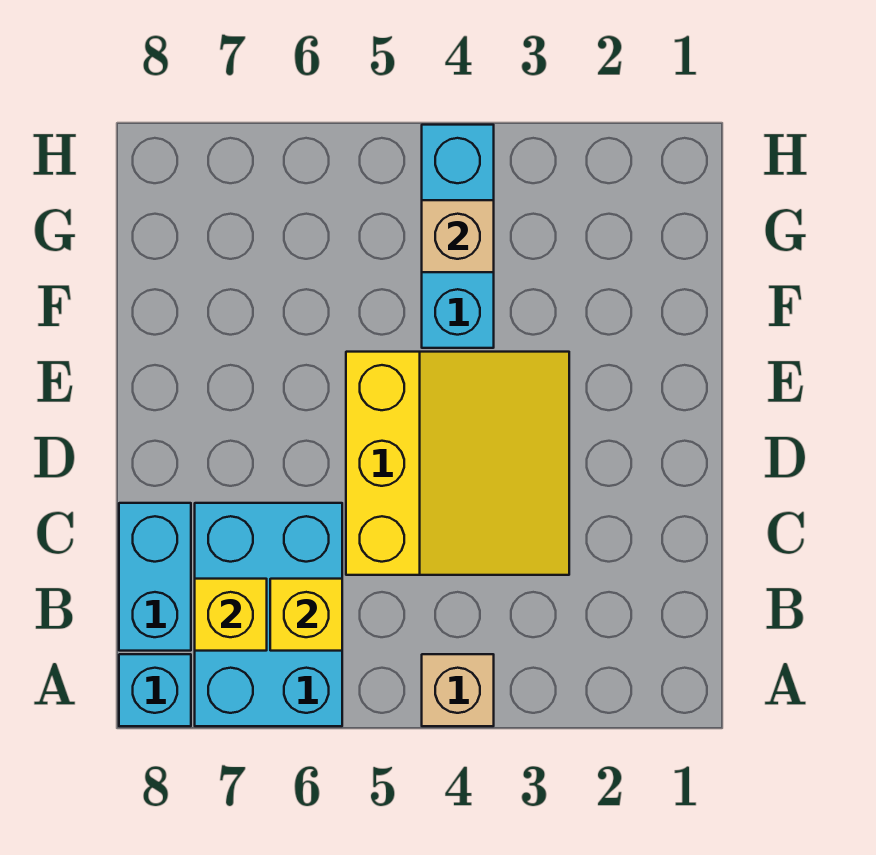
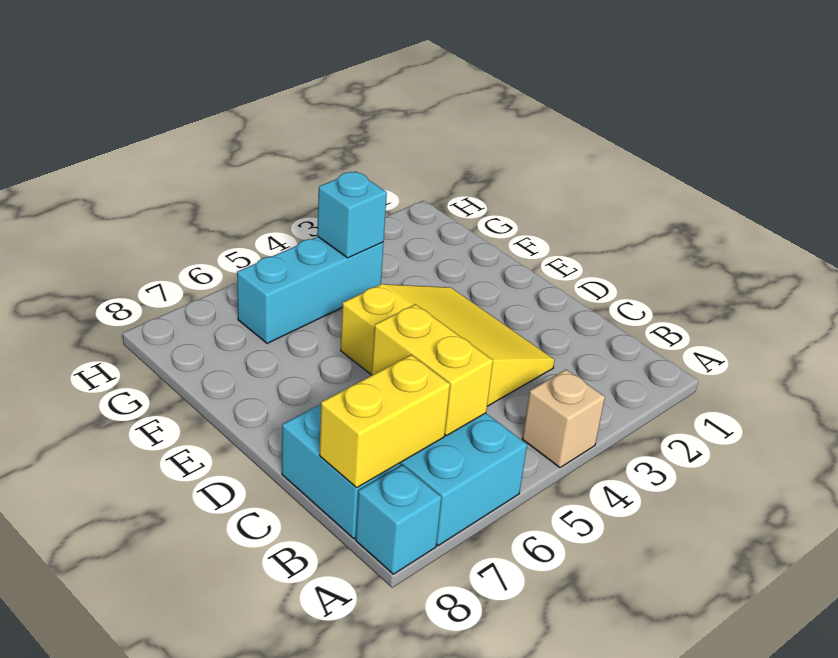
yellow 1x1 brick [270,579,342,651] -> yellow 1x2 brick [372,304,493,436]
yellow 1x1 brick [195,579,267,651] -> yellow 1x2 brick [319,355,450,488]
cyan 1x3 brick [422,125,494,348] -> cyan 1x3 brick turned to [237,237,384,343]
tan 1x1 brick [422,200,494,272] -> cyan 1x1 brick [317,171,387,258]

